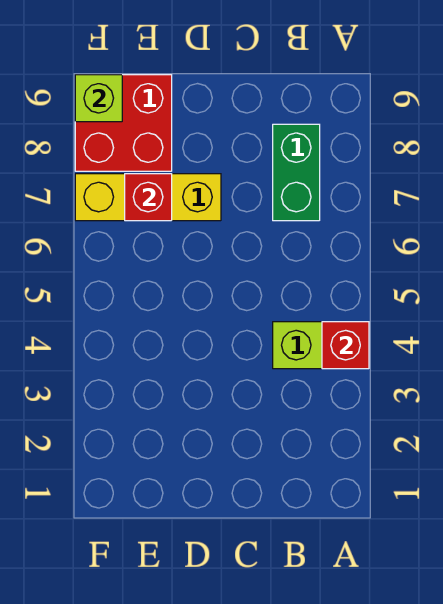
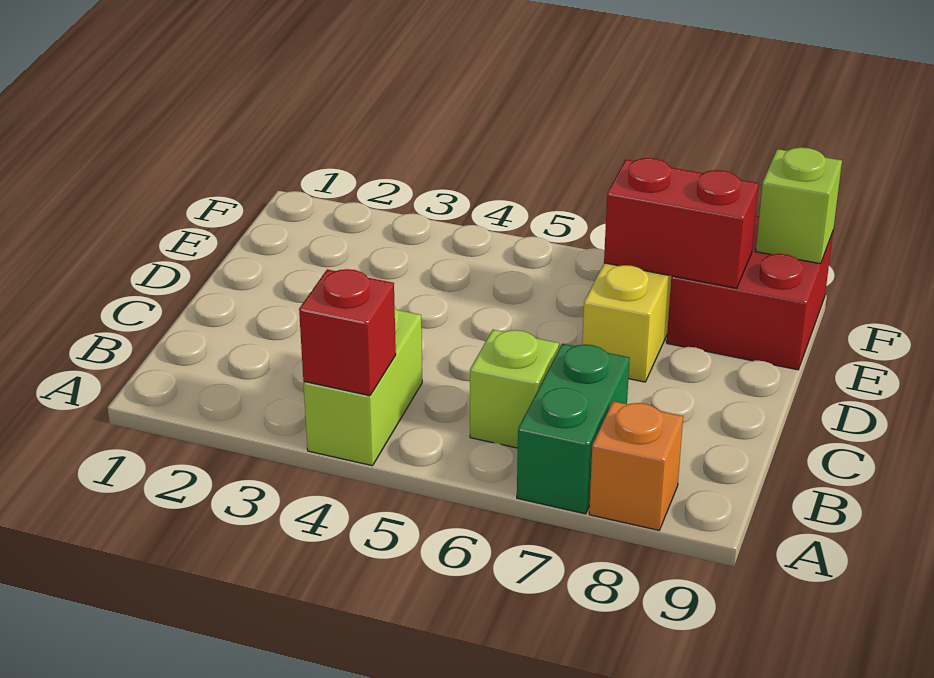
none -> orange 1x1 brick [589,401,683,530]
none -> lime 1x1 brick [470,330,559,448]
green 1x2 brick [273,124,320,221] -> green 1x2 brick turned to [517,344,630,514]
red 1x1 brick [125,174,172,221] -> red 1x2 brick [604,158,759,288]

